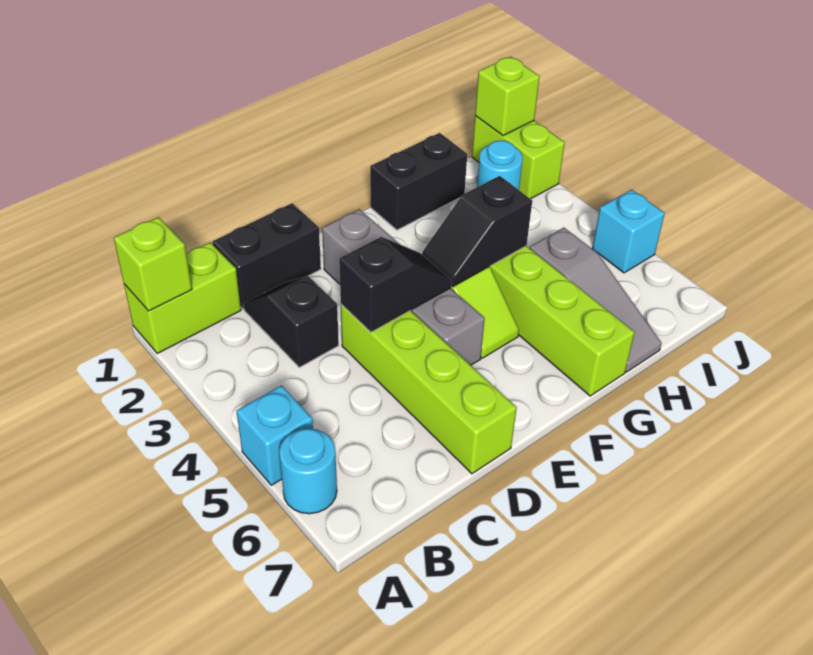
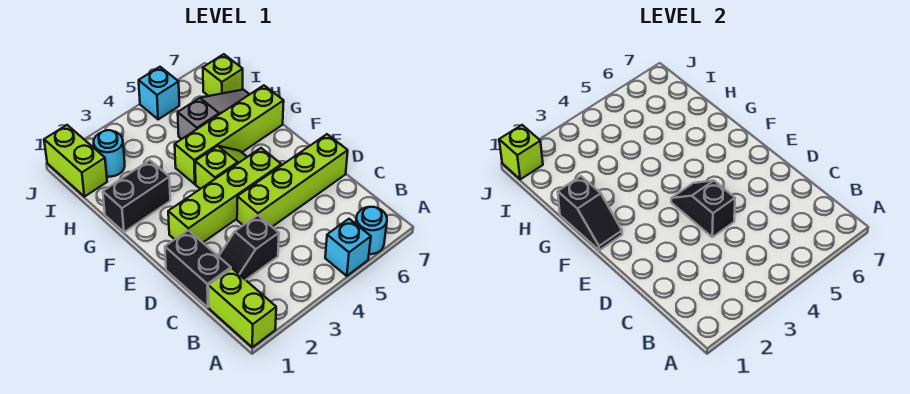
lime 1x1 brick [114,217,192,311] -> lime 1x1 brick moved to [203,54,243,96]
grey 1x4 brick [322,209,485,365] -> lime 1x4 brick [168,148,281,243]
black 1x2 slope [422,176,532,287] -> black 1x2 slope moved to [558,176,622,250]
black 1x2 brick [370,133,467,230] -> black 1x2 brick turned to [103,160,170,232]
lime 1x2 brick [472,116,565,199] -> lime 1x2 brick turned to [44,125,107,197]

